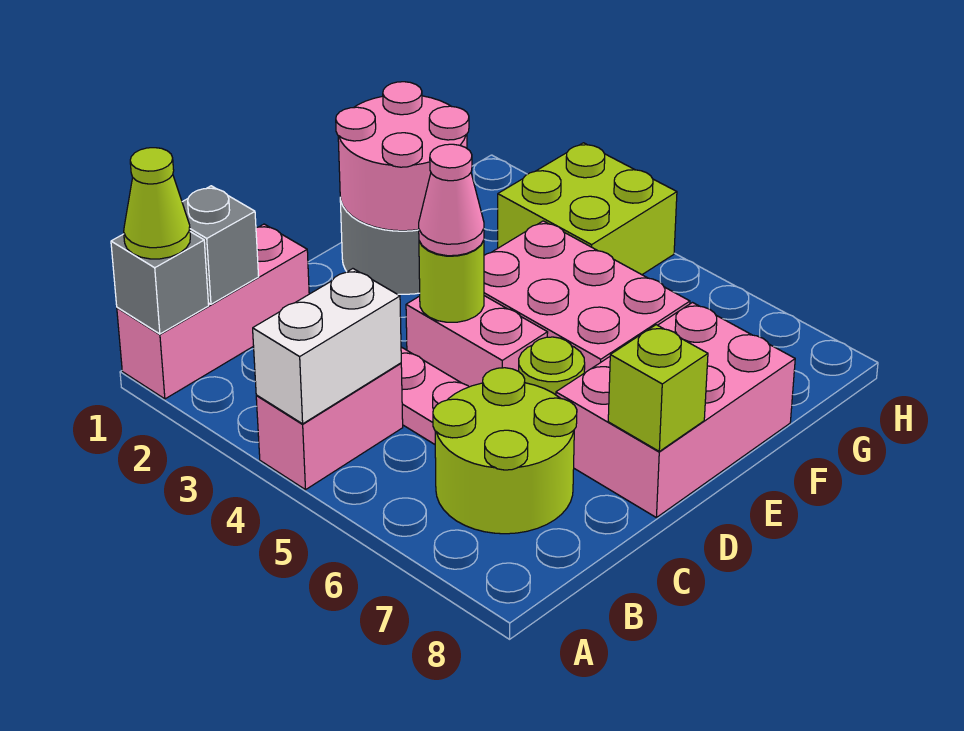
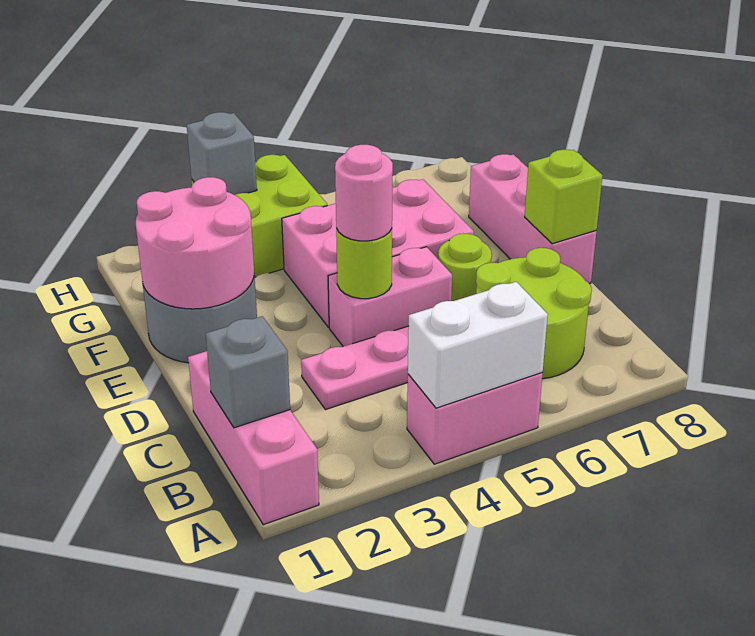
grey 1x1 brick [111,232,209,334] -> grey 1x1 brick moved to [187,112,257,195]
lime 1x1 cone [124,148,190,259] -> none
pink 1x2 brick [256,363,403,490] -> pink 1x2 brick turned to [407,373,543,464]
white 1x2 brick [253,269,401,424] -> white 1x2 brick turned to [408,282,548,408]
pink 1x1 cone [419,144,484,256] -> pink 1x1 round brick [335,145,393,241]
pink 2x3 brick [556,303,795,517] -> pink 1x3 brick [469,154,597,284]

